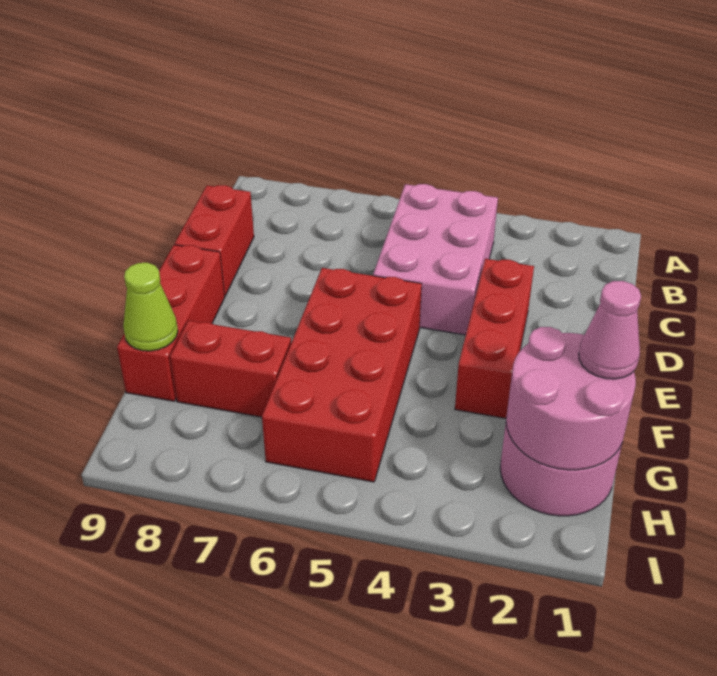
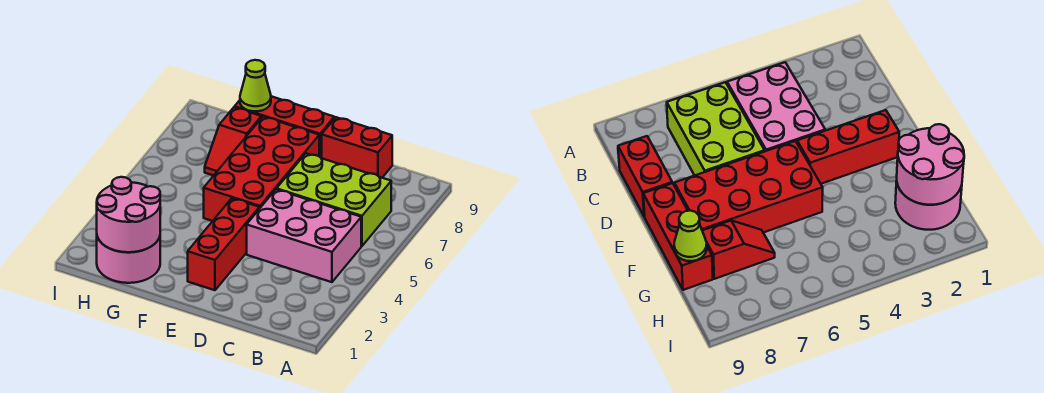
none -> lime 2x3 brick [277,153,391,246]
red 1x3 brick [455,259,534,418] -> red 1x3 brick turned to [188,198,259,290]
red 2x4 brick [262,268,422,482] -> red 2x4 brick turned to [204,117,319,221]
pink 1x1 cone [579,281,641,379] -> none
red 1x2 brick [170,320,291,417] -> red 1x2 slope [205,107,261,176]

